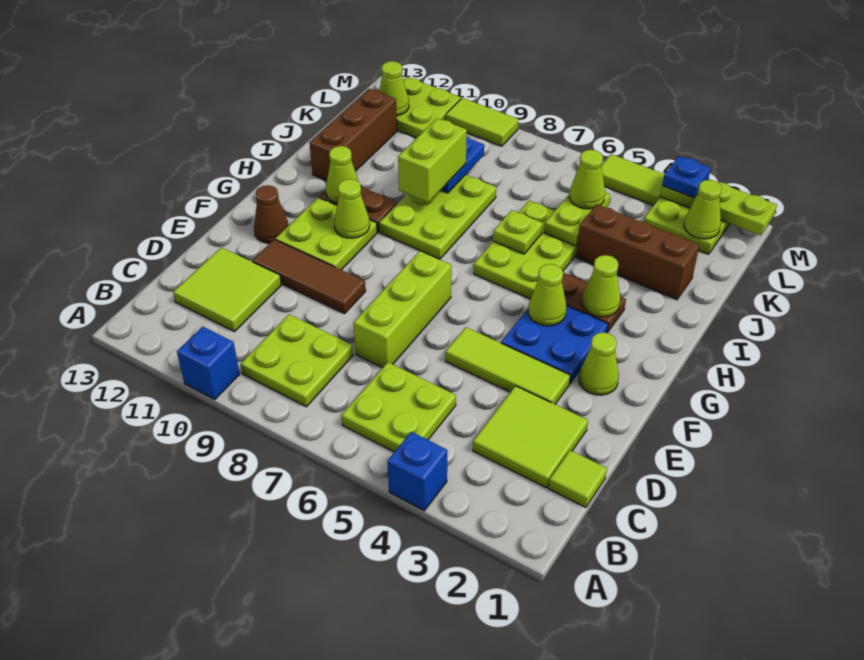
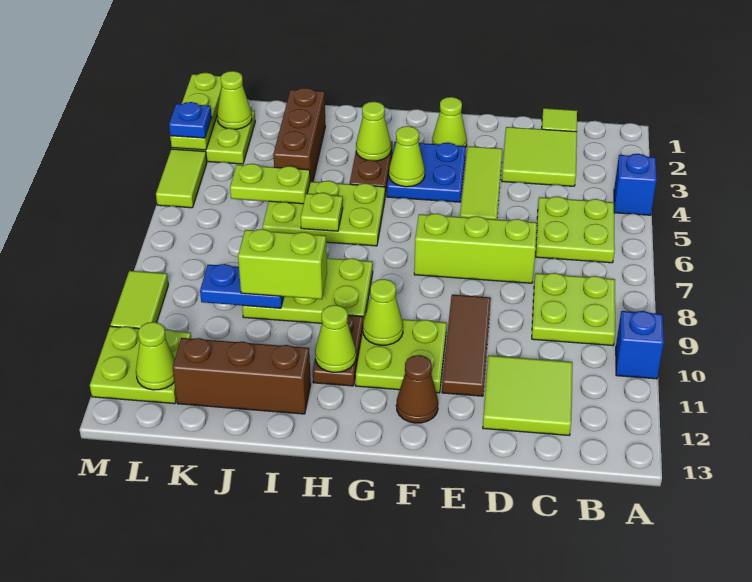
lime 1x1 cone [569,150,605,209] -> none

